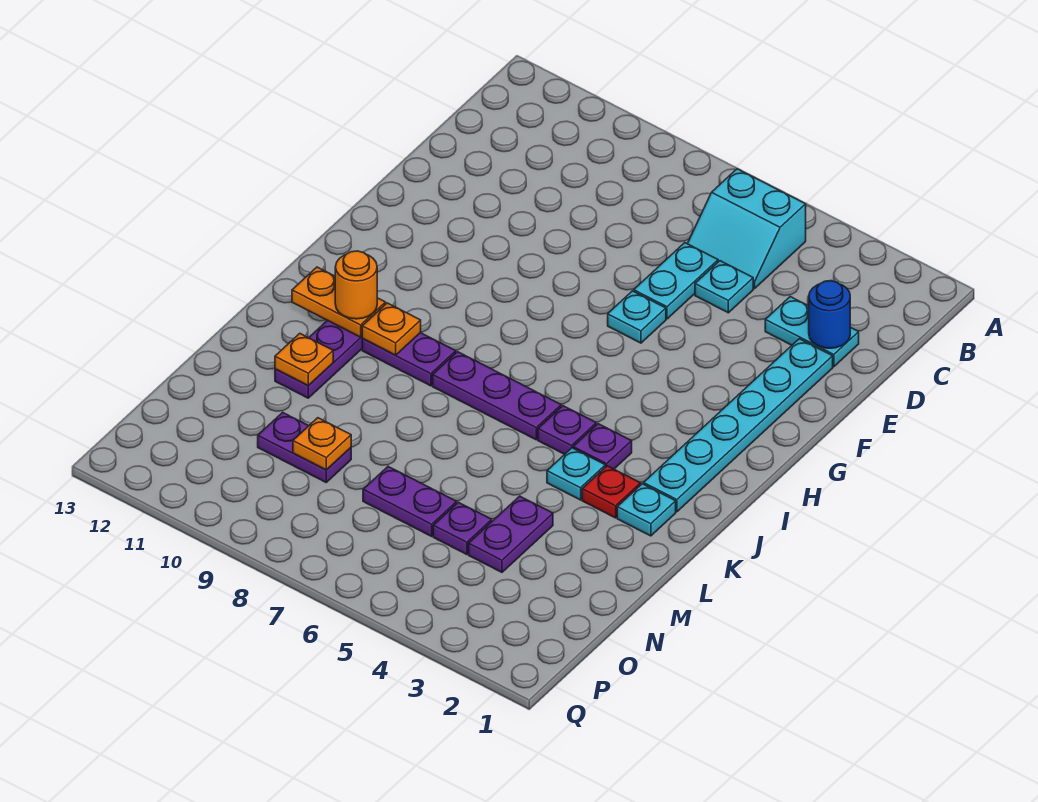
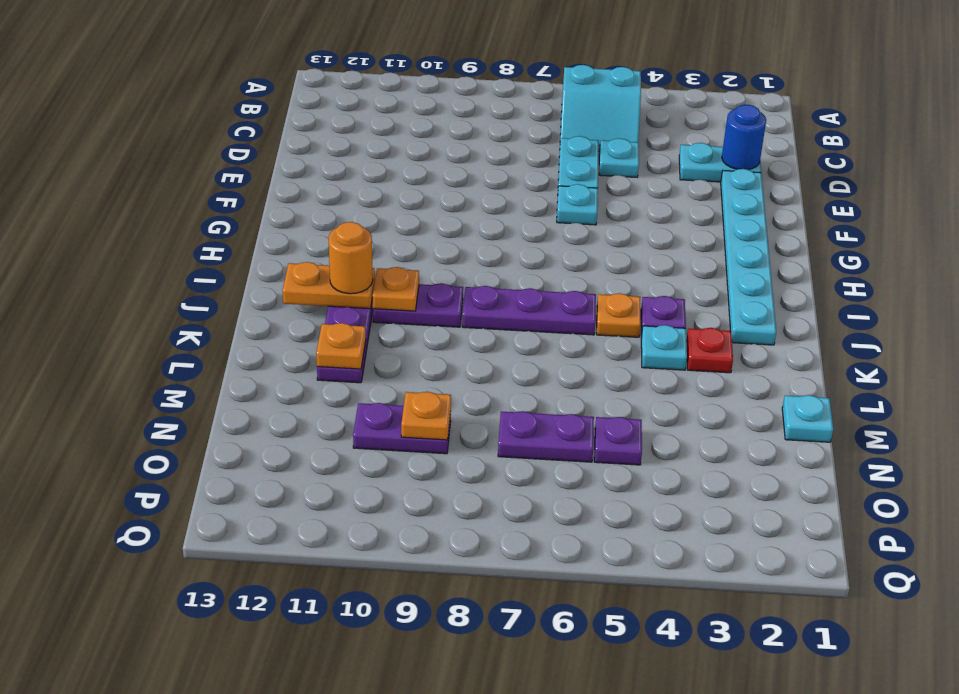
purple 1x1 plate [538,406,596,454] -> orange 1x1 plate [597,293,641,337]
cyan 1x1 plate [617,484,676,536] -> cyan 1x1 plate moved to [782,395,833,442]
purple 1x2 plate [469,496,553,572] -> none

